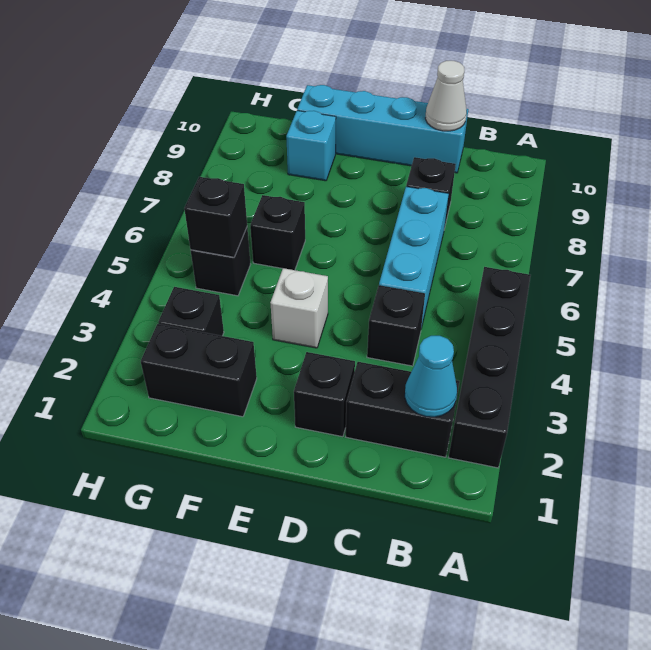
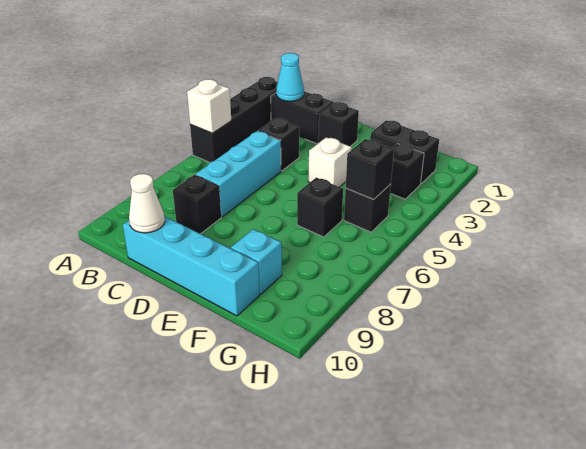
none -> white 1x1 brick [187,79,231,133]

